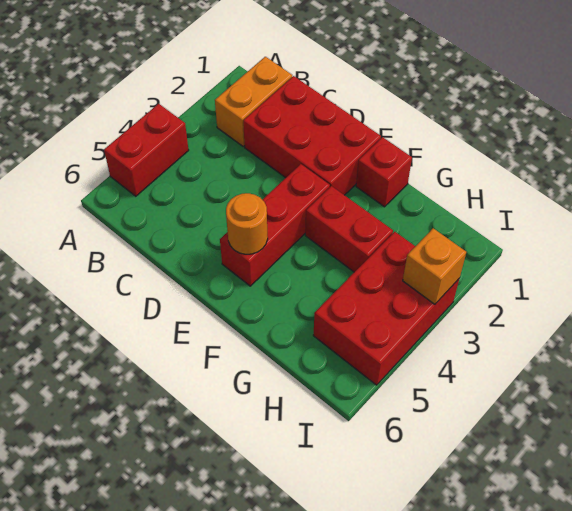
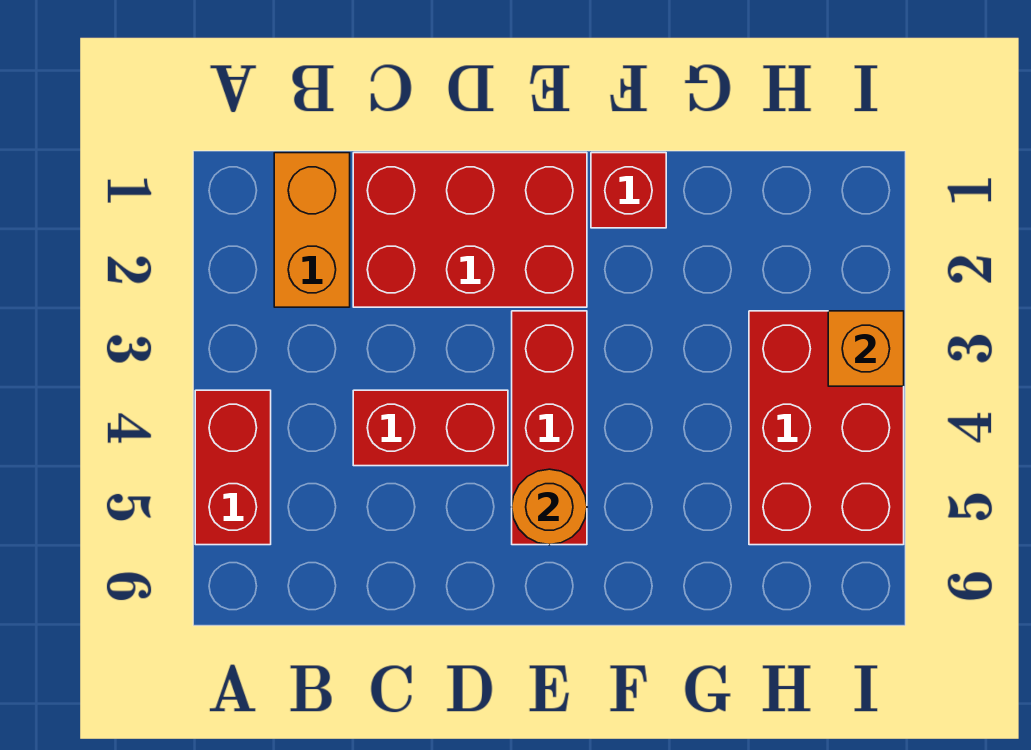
red 1x2 brick [305,186,393,272] -> red 1x2 brick moved to [353,390,508,466]

